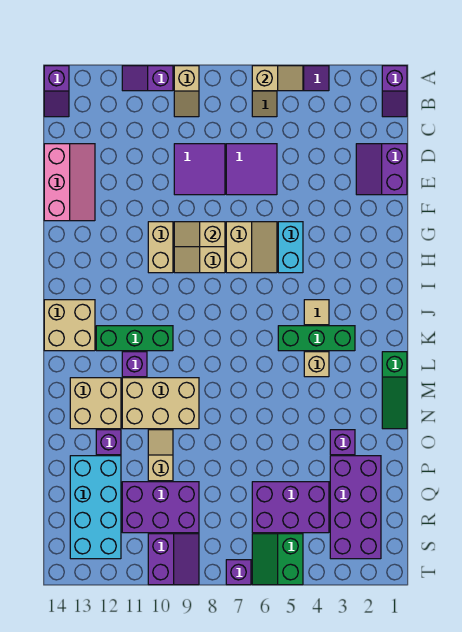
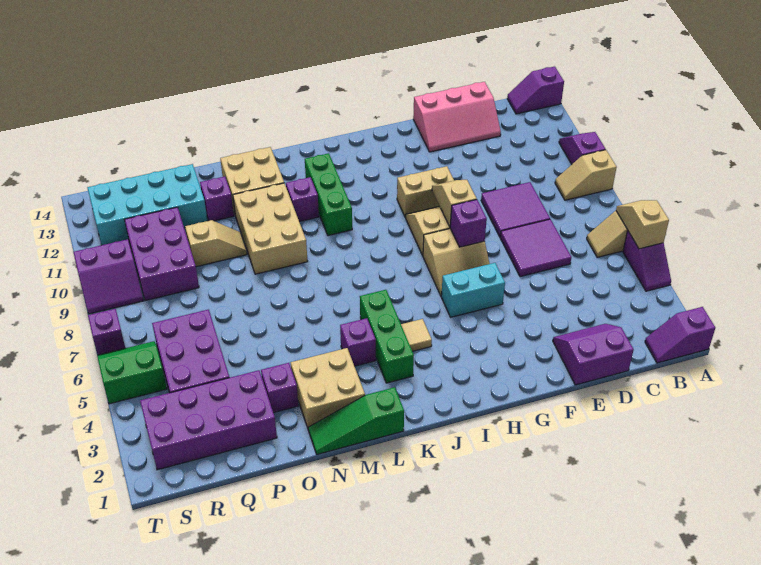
tan 1x2 slope [252,66,303,91] -> tan 1x2 slope turned to [616,200,669,249]
none -> purple 1x1 brick [450,200,487,247]
tan 2x2 brick [44,300,95,351] -> tan 2x2 brick moved to [291,348,365,428]
tan 1x1 brick [304,352,329,377] -> purple 1x1 brick [340,318,376,366]

